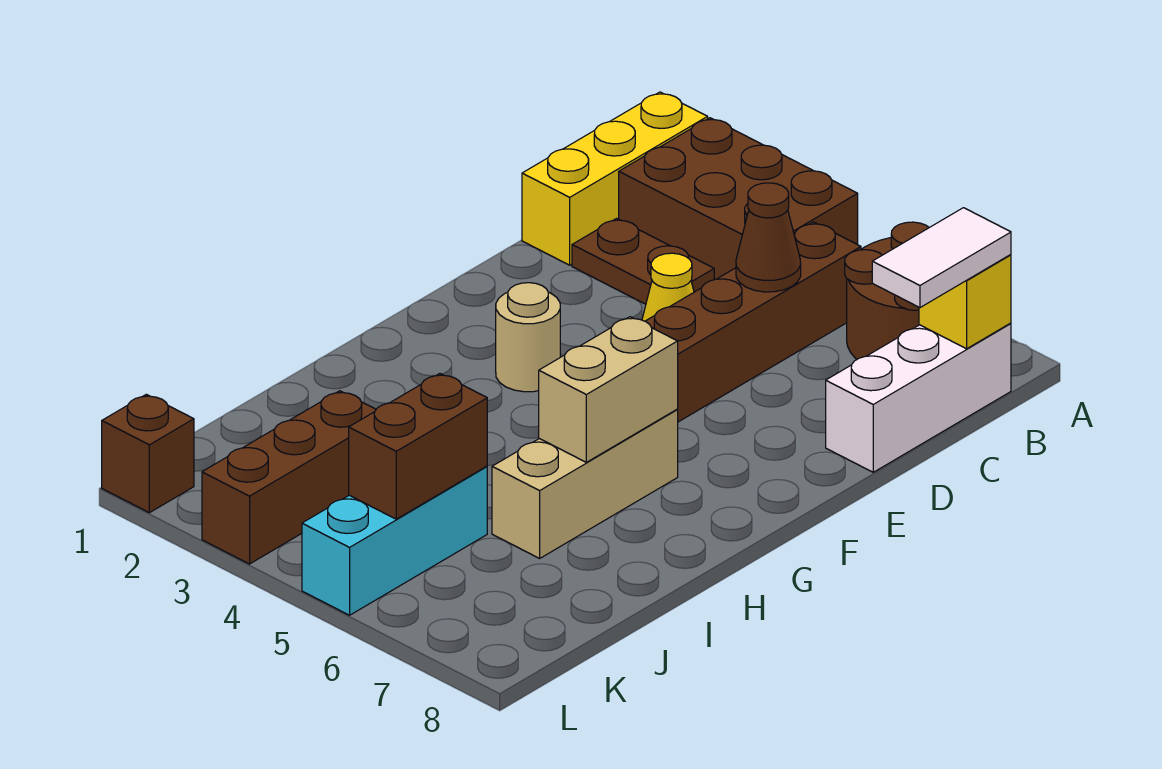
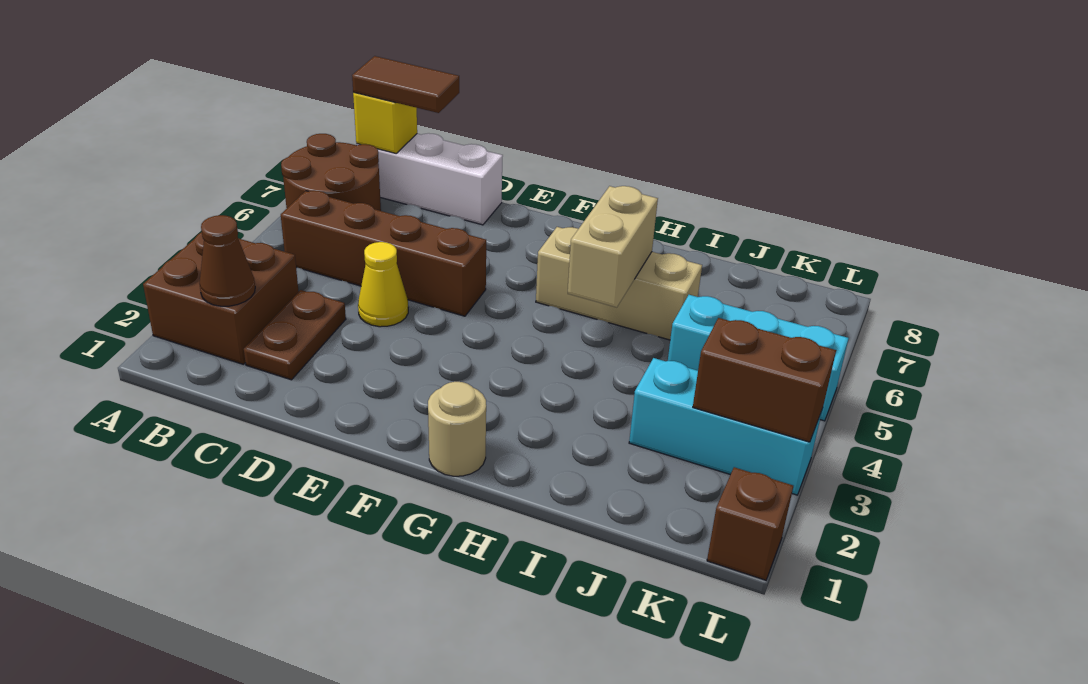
yellow 1x3 brick [522,92,708,265] -> none
brown 2x3 brick [619,118,858,280] -> brown 2x2 brick [143,232,299,364]
white 1x2 tile [872,208,1011,308] -> brown 1x2 tile [352,56,459,113]
brown 1x1 cone [736,183,801,292] -> brown 1x1 cone moved to [200,215,255,306]
tan 1x1 round brick [496,283,560,392] -> tan 1x1 round brick moved to [428,382,486,476]
tan 1x2 brick [539,317,678,462] -> tan 1x2 brick turned to [568,186,658,307]
brown 1x3 brick [202,391,376,564] -> cyan 1x3 brick [629,358,822,495]
brown 1x2 brick [349,374,487,519] -> brown 1x2 brick moved to [693,318,836,442]

